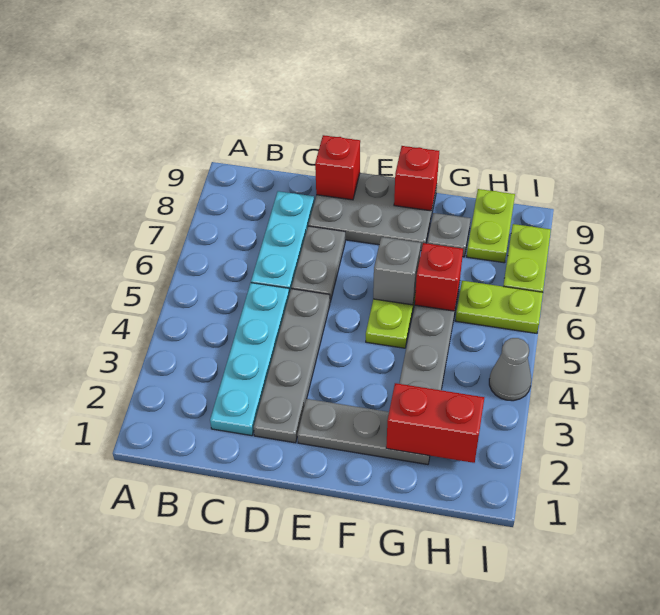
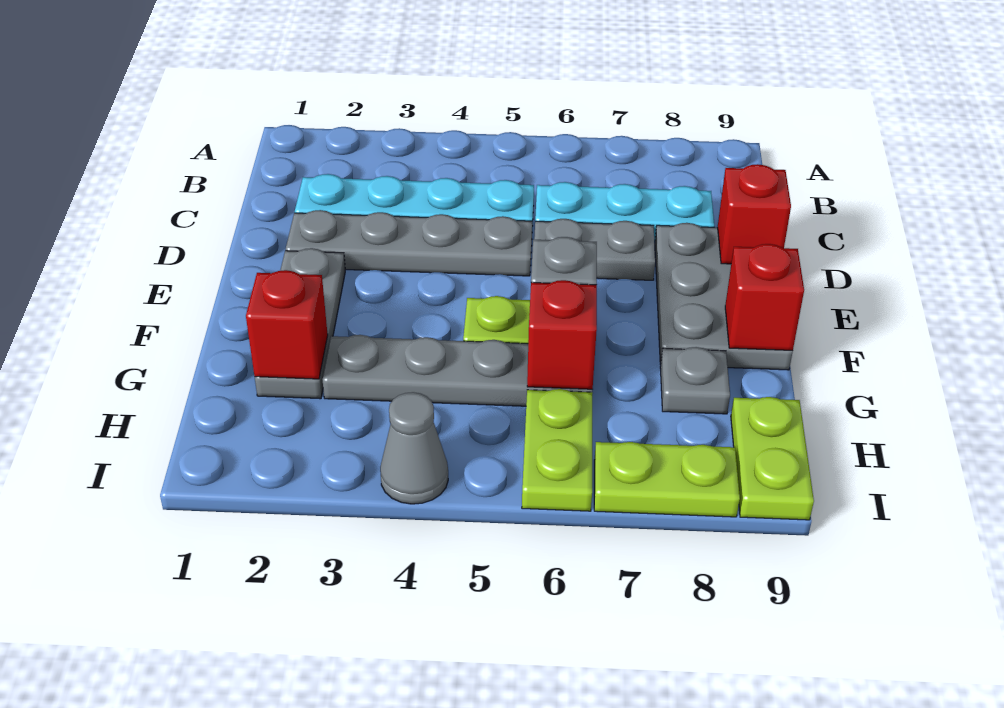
red 1x2 brick [386,383,484,463] -> red 1x1 brick [246,270,328,379]
lime 1x2 plate [467,189,515,263] -> lime 1x2 plate turned to [731,397,814,520]

